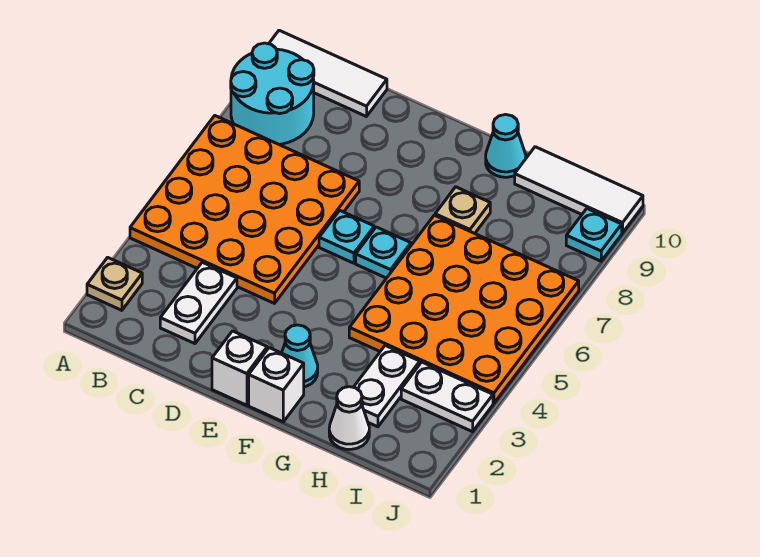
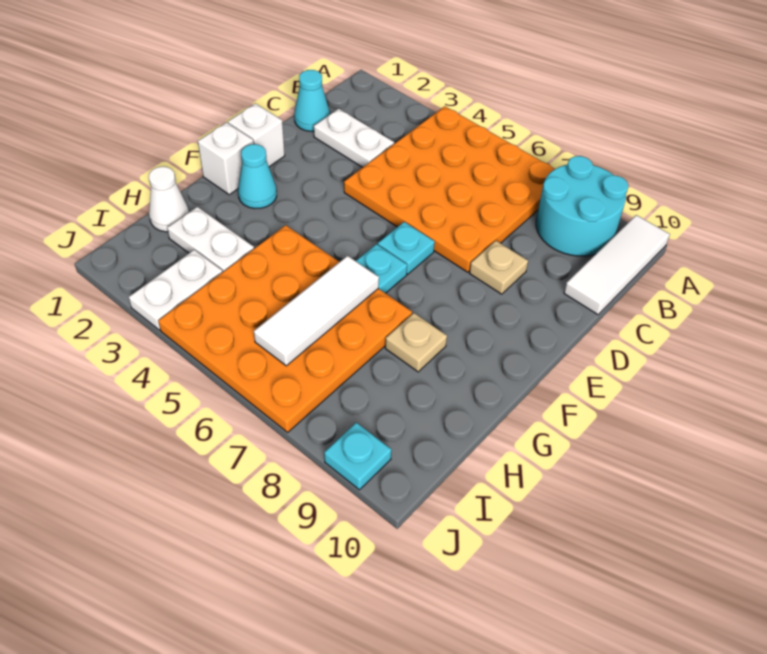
tan 1x1 plate [87,257,142,310] -> tan 1x1 plate moved to [469,241,528,294]
cyan 1x1 cone [486,114,526,177] -> cyan 1x1 cone moved to [294,70,330,131]
white 1x3 tile [515,147,643,233] -> white 1x3 tile moved to [254,256,379,366]

